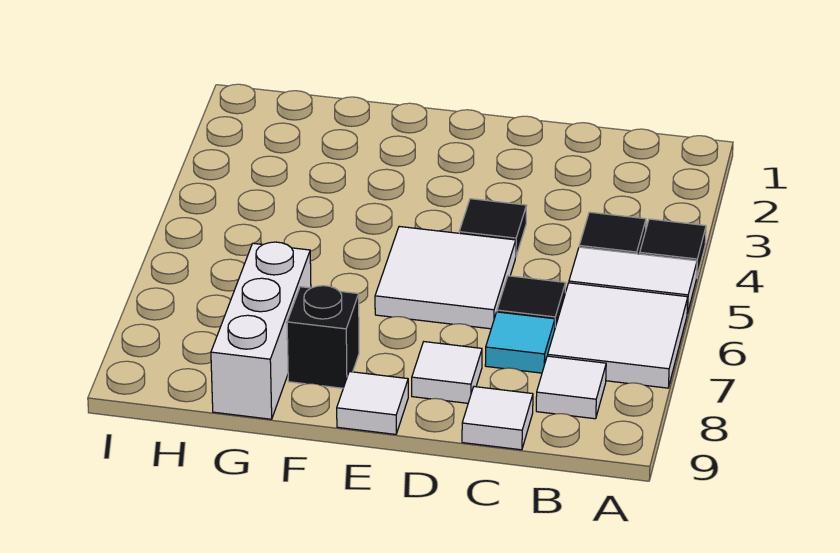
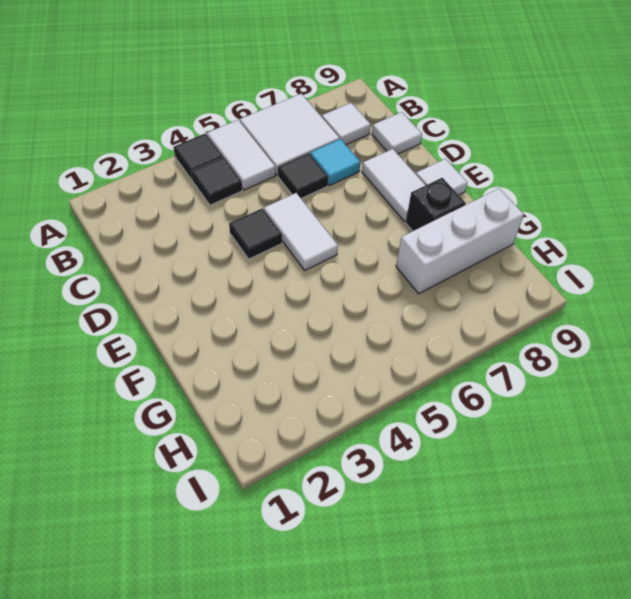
white 2x2 tile [375,226,516,329] -> white 1x2 tile [264,193,338,270]
white 1x1 tile [412,342,482,403] -> white 1x2 tile [362,149,426,221]

